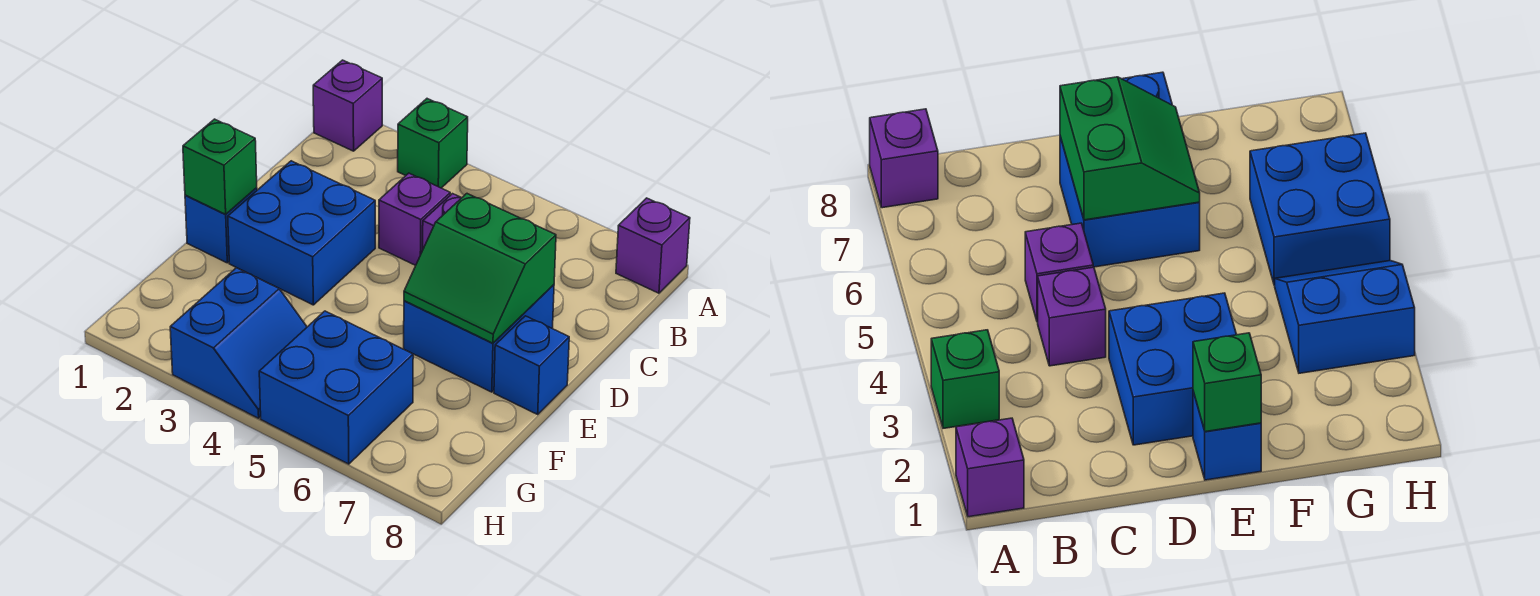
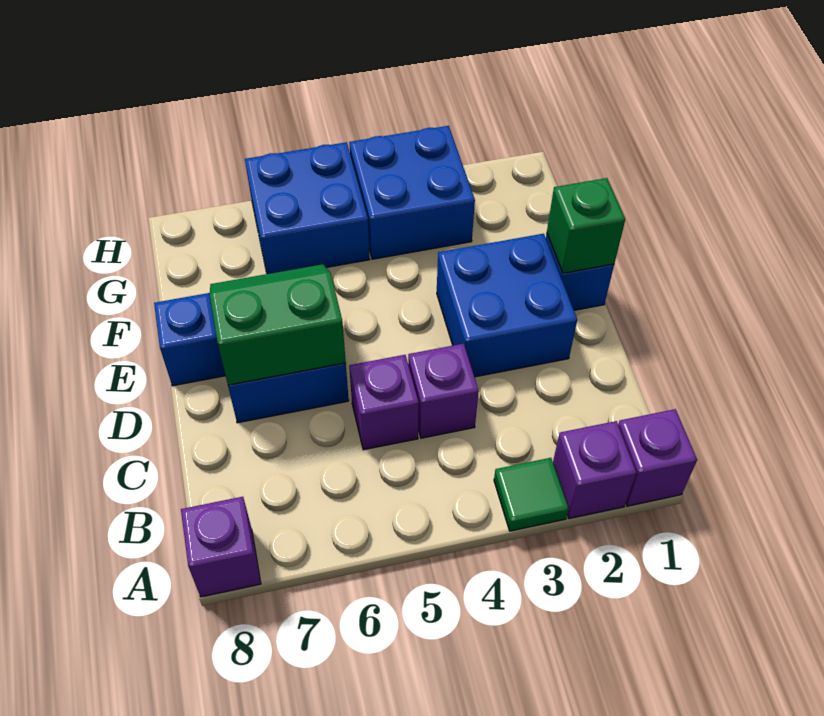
none -> purple 1x1 brick [553,421,637,519]
green 1x1 brick [398,99,468,188] -> green 1x1 tile [494,458,569,531]
blue 2x2 slope [170,268,307,418] -> blue 2x2 brick [349,126,475,259]

